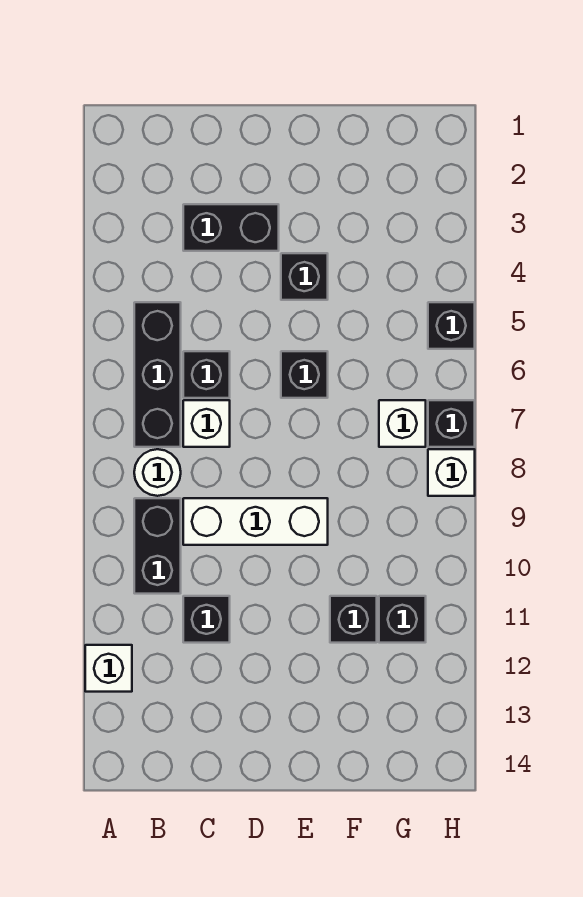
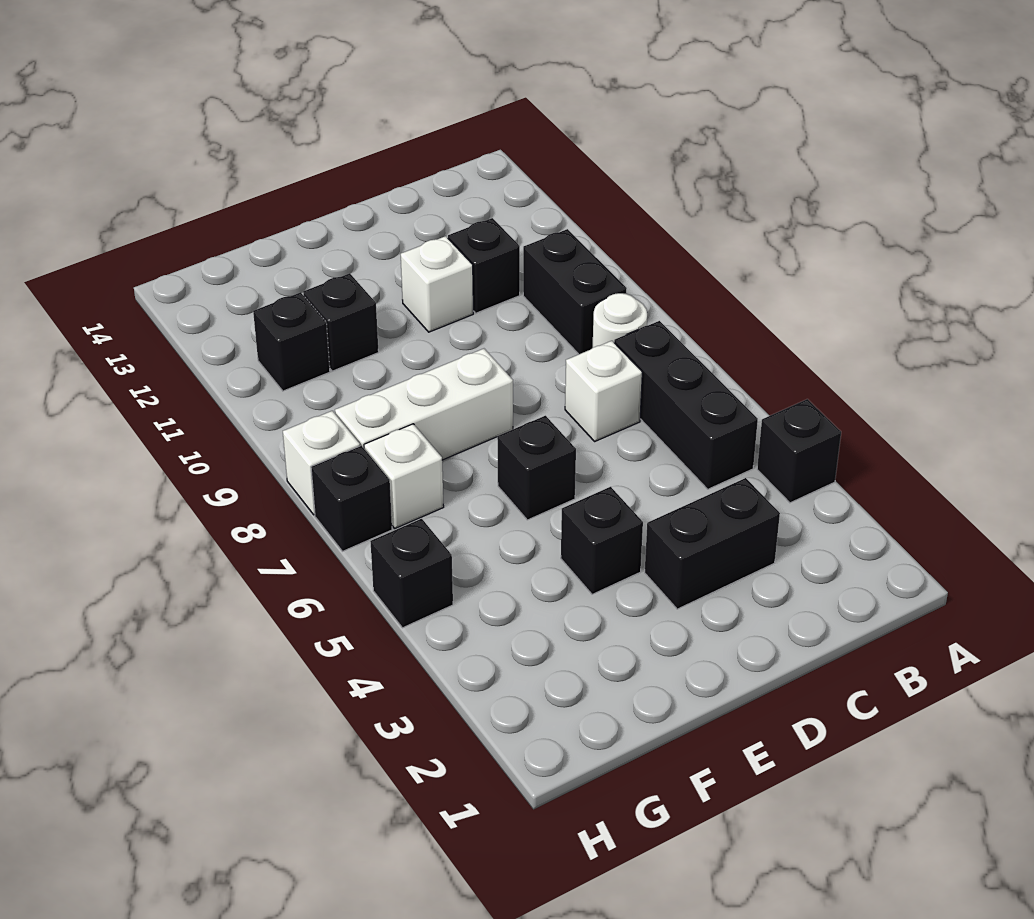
white 1x1 brick [85,645,132,692] -> white 1x1 brick moved to [401,236,473,332]
black 1x1 brick [183,351,230,398] -> black 1x1 brick moved to [757,399,841,503]
white 1x3 brick [183,498,328,545] -> white 1x3 brick moved to [335,349,513,460]

